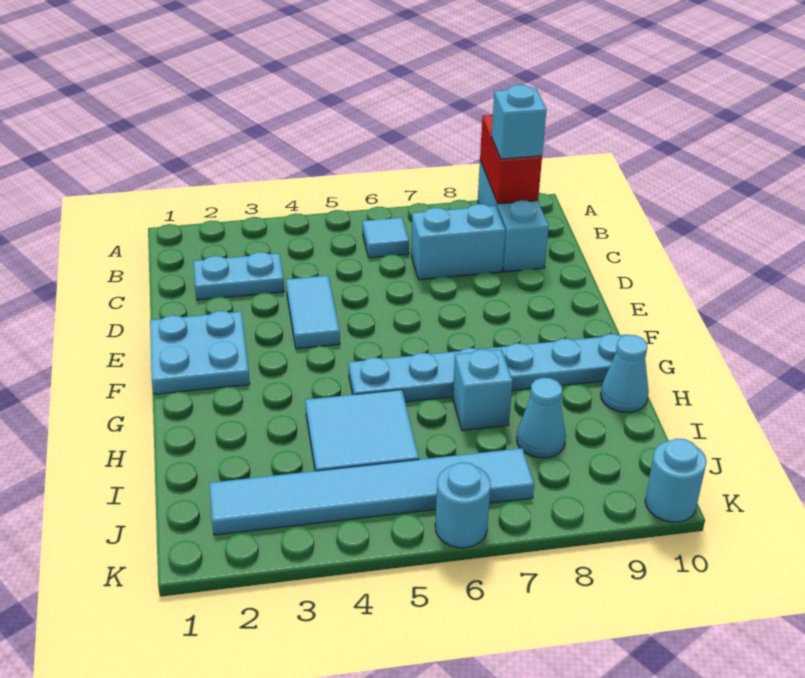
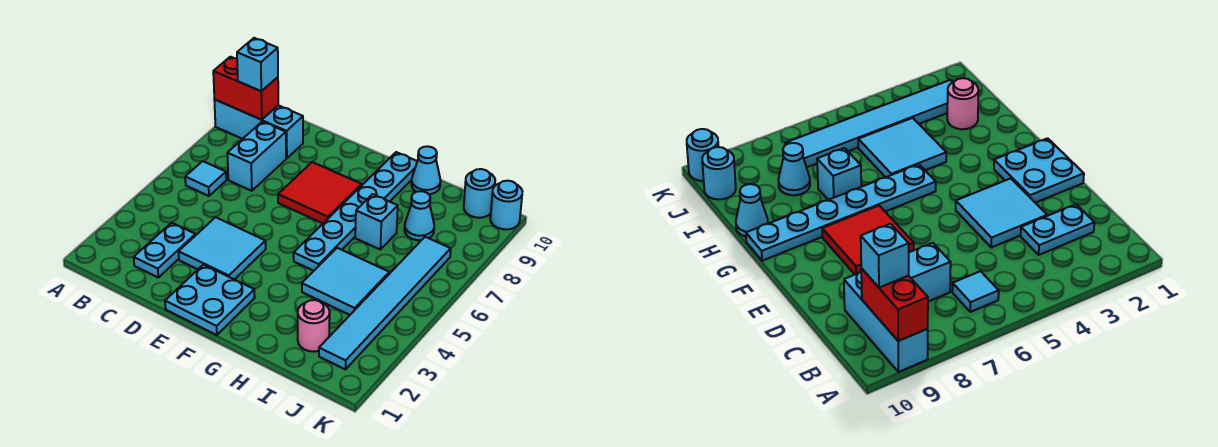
cyan 1x2 tile [286,276,340,349] -> cyan 2x2 tile [179,217,266,280]
none -> red 2x2 tile [278,162,362,223]
none -> pink 1x1 round brick [298,300,330,352]
cyan 1x1 round brick [435,462,491,548] -> cyan 1x1 round brick moved to [464,169,495,218]

